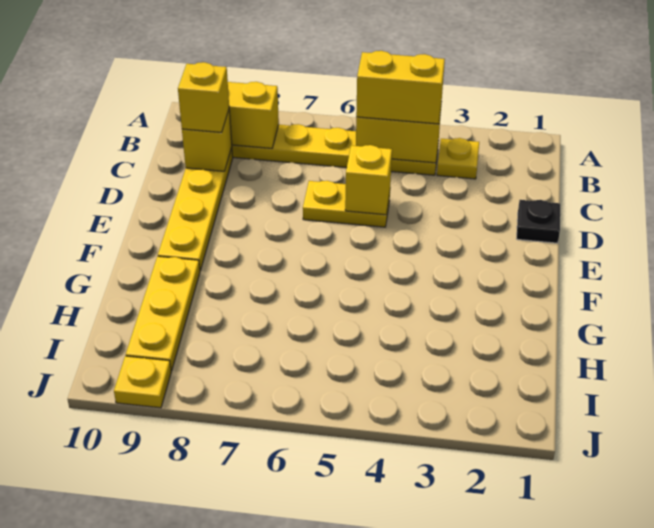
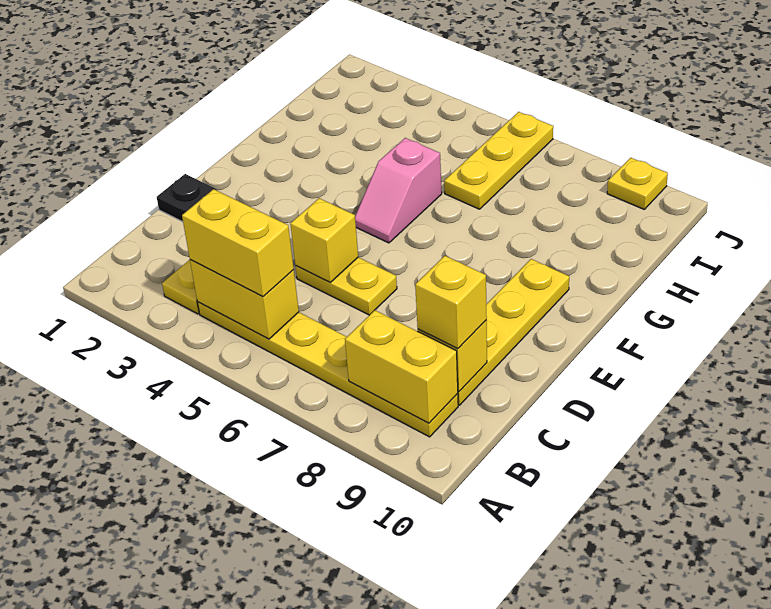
none -> pink 1x2 slope [355,138,442,243]
yellow 1x3 plate [126,256,200,371] -> yellow 1x3 plate moved to [444,112,553,209]

